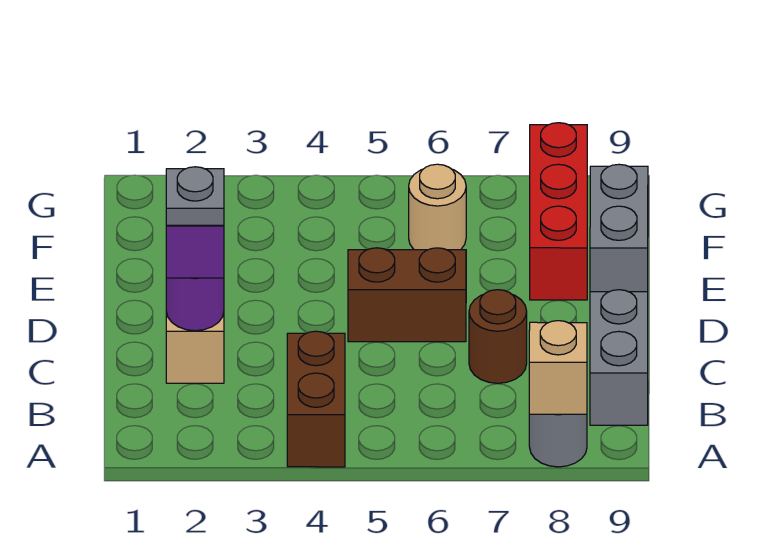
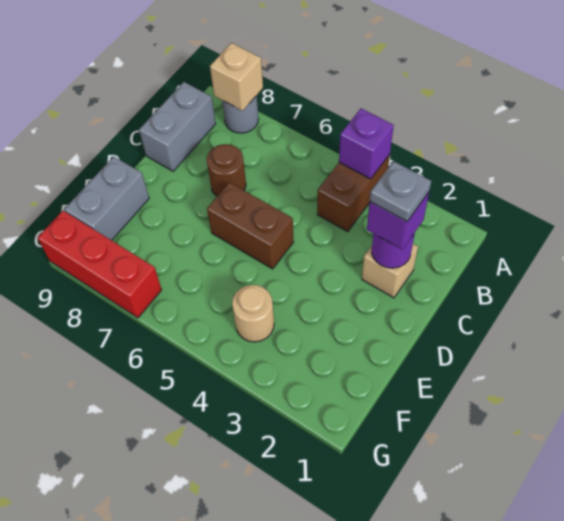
none -> purple 1x1 brick [339,109,394,179]
red 1x3 brick [530,123,587,300] -> red 1x3 brick turned to [38,211,162,318]
tan 1x1 round brick [409,164,466,250] -> tan 1x1 round brick moved to [232,285,274,342]

